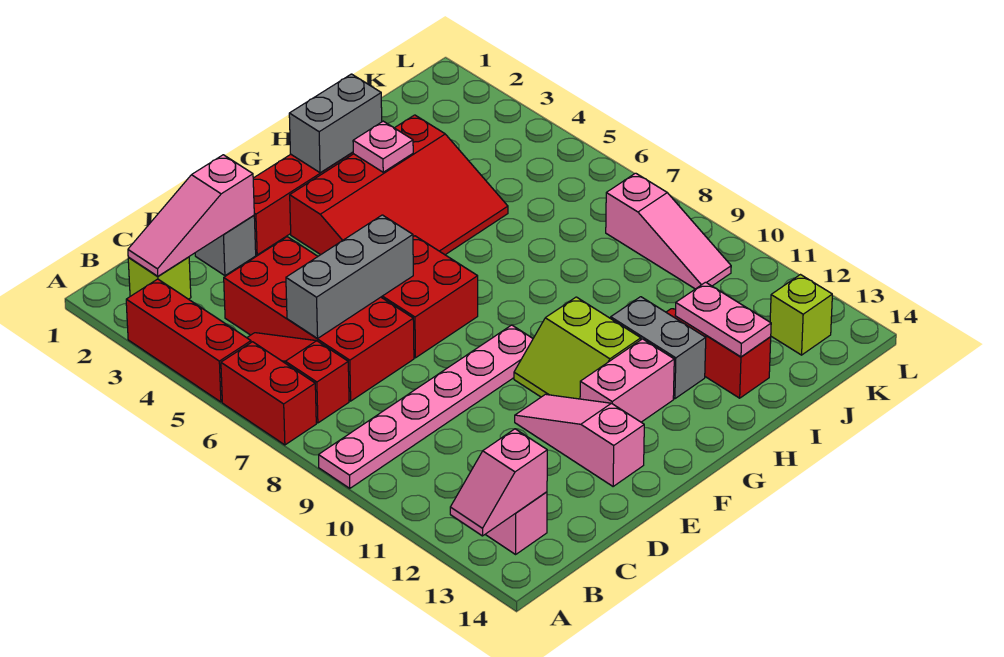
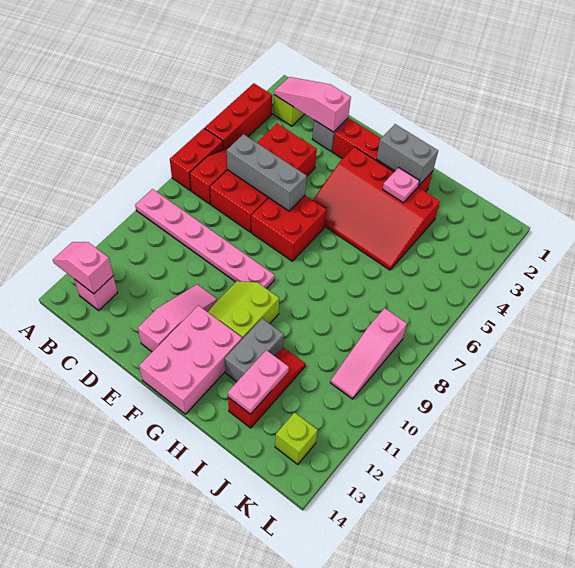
pink 1x2 brick [580,339,674,422] -> pink 2x3 brick [139,305,242,414]

